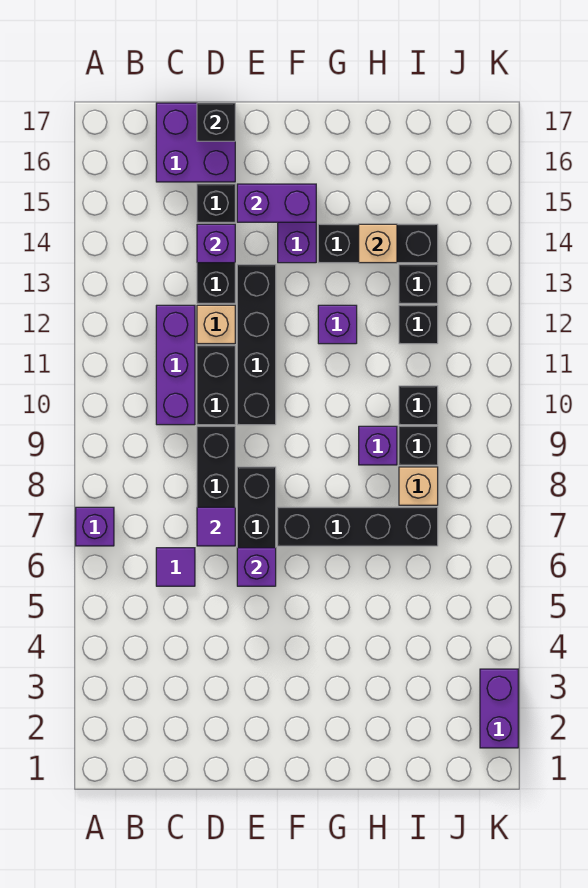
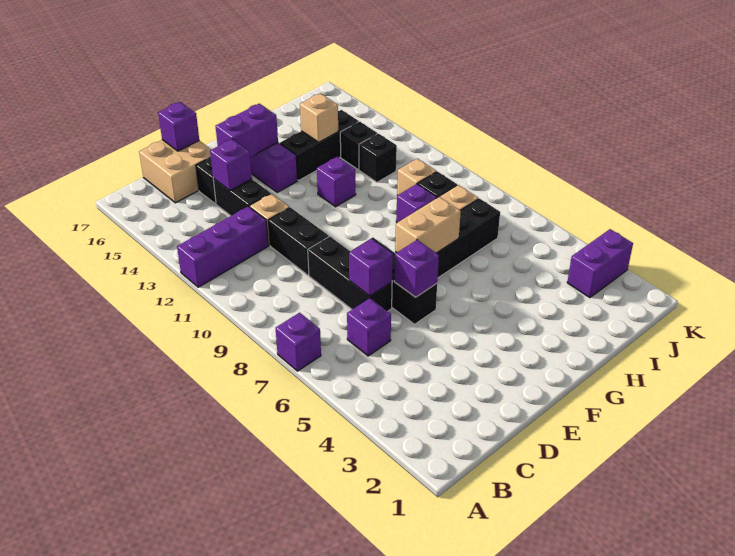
purple 1x1 tile [156,548,195,586] -> purple 1x1 brick [347,298,391,356]
purple 1x3 brick [156,305,195,425] -> purple 1x3 brick turned to [177,206,268,287]
purple 2x2 brick [156,103,235,182] -> tan 2x2 brick [139,140,211,203]
purple 1x1 tile [197,507,235,546] -> purple 1x1 brick [349,239,393,296]
black 1x1 brick [197,103,235,141] -> purple 1x1 brick [158,102,199,151]
black 1x4 brick [237,265,276,425] -> none
none -> tan 1x2 brick [395,197,461,253]
black 1x1 brick [399,386,438,425] -> tan 1x1 brick [397,159,436,195]
purple 1x2 brick [480,669,518,748] -> purple 1x2 brick turned to [567,229,633,298]

